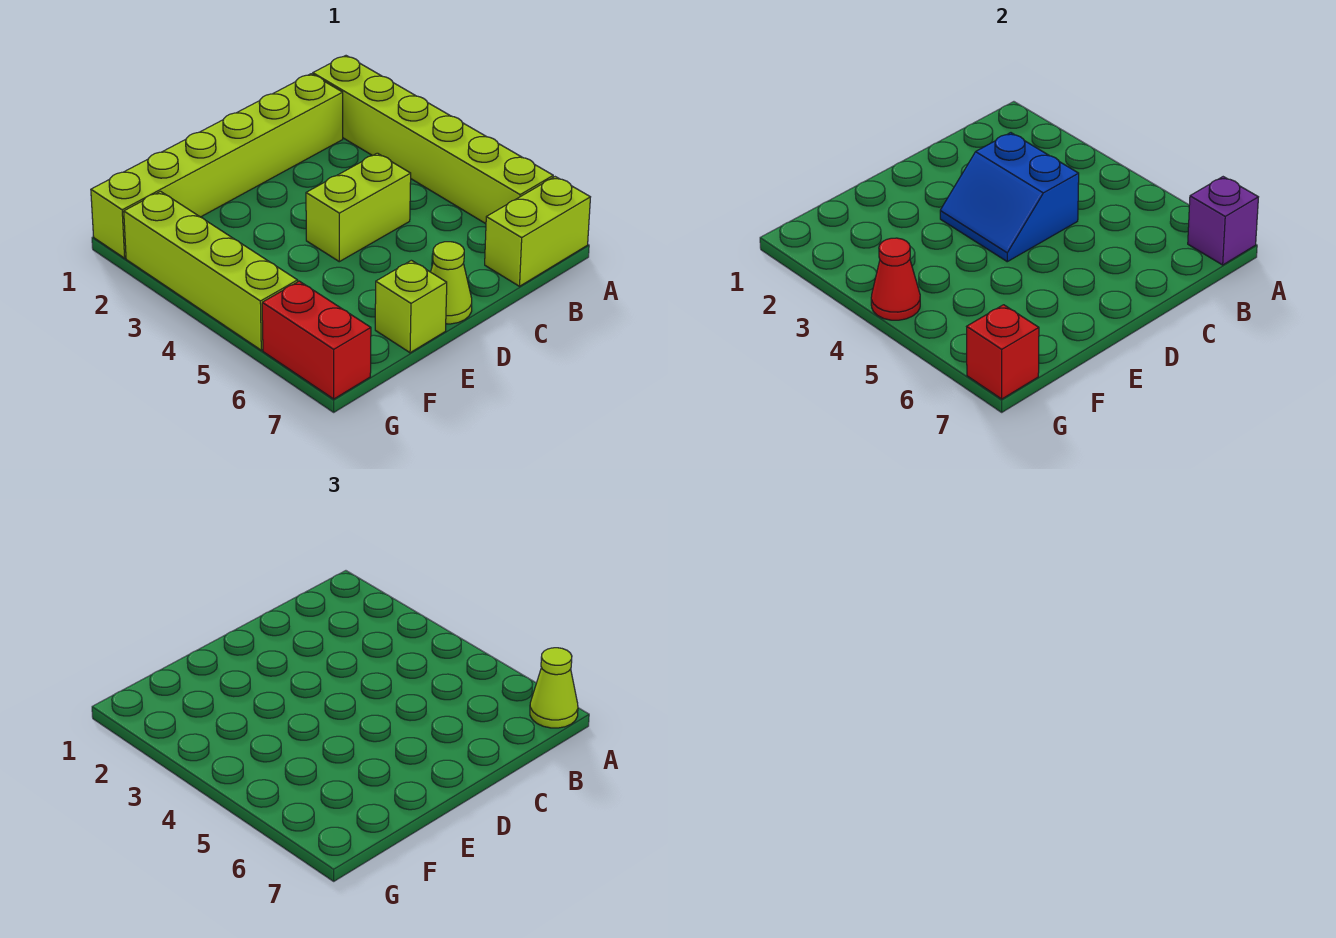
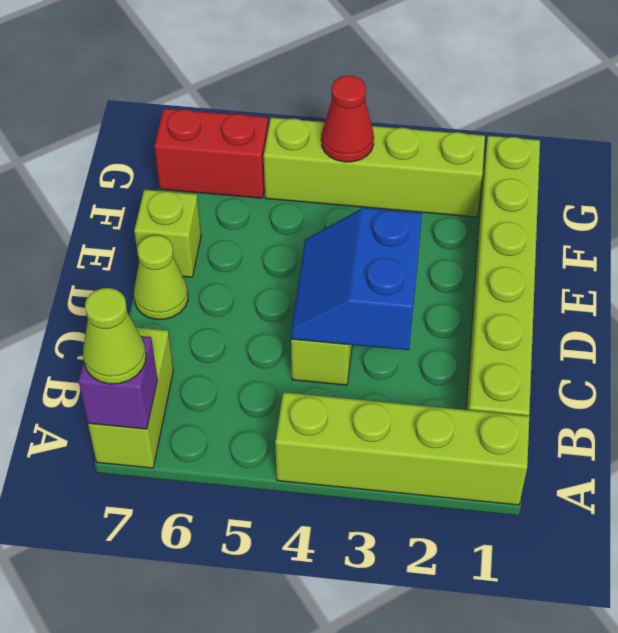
lime 1x6 brick [313,56,553,224] -> lime 1x4 brick [275,392,529,505]
blue 2x2 slope [940,133,1079,262] -> blue 2x2 slope turned to [291,208,422,350]
red 1x1 brick [967,305,1039,399] -> none

